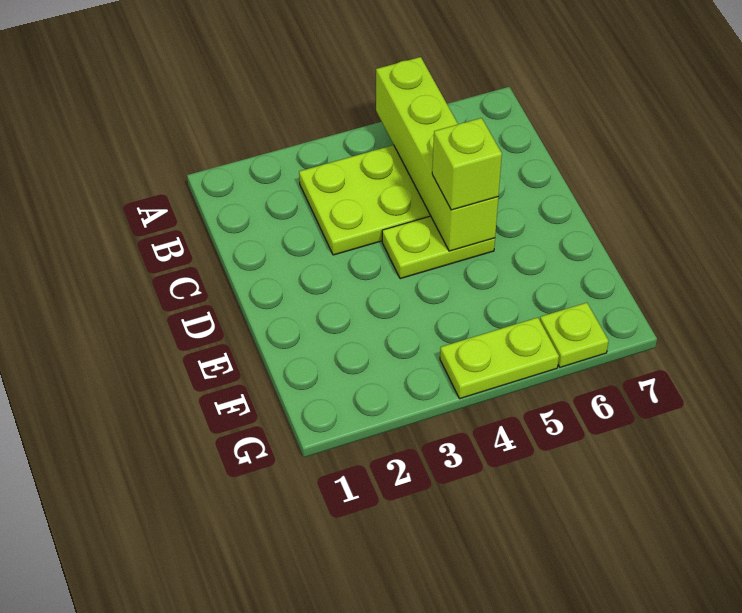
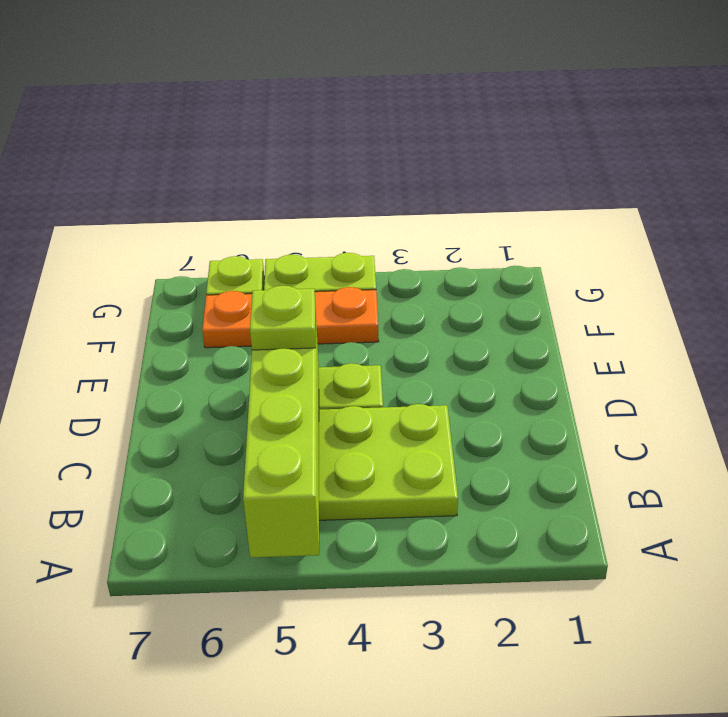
lime 1x1 brick [432,118,502,210] -> lime 1x1 plate [250,286,316,350]
none -> orange 1x3 plate [202,287,379,348]

